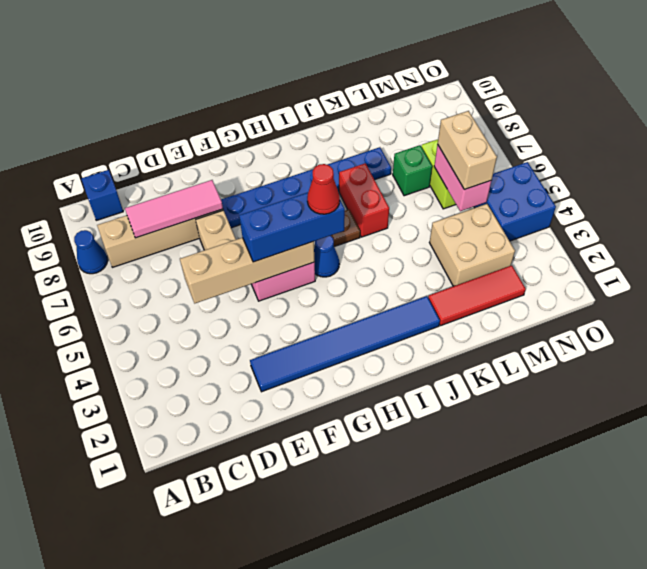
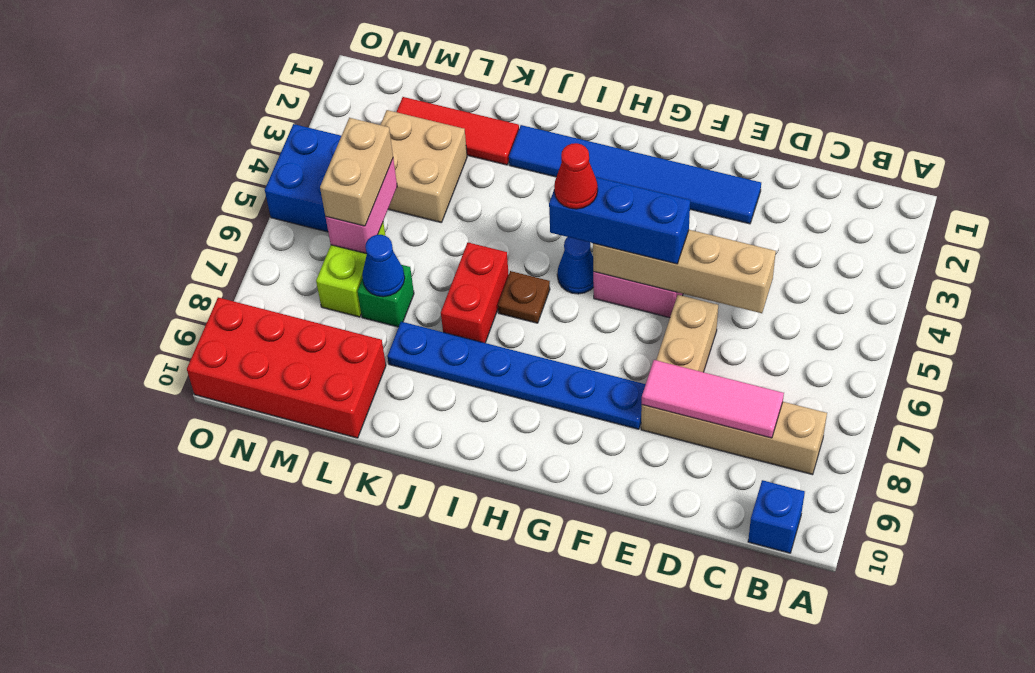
blue 1x1 cone [74,230,108,274] -> blue 1x1 cone moved to [362,235,405,297]
none -> red 2x4 brick [187,297,386,438]

